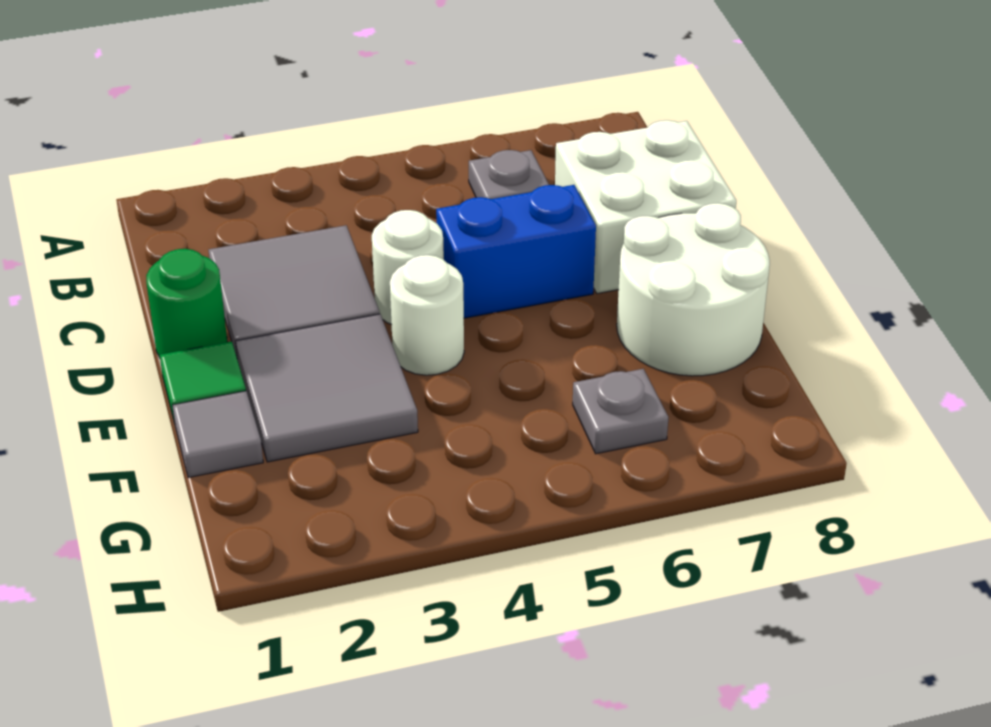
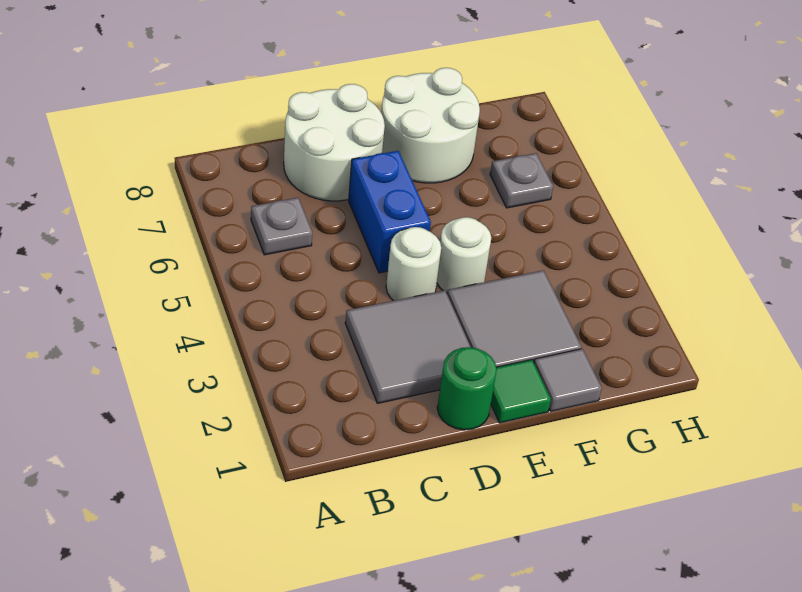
white 2x2 brick [555,120,736,294] -> white 2x2 round brick [284,84,385,201]

